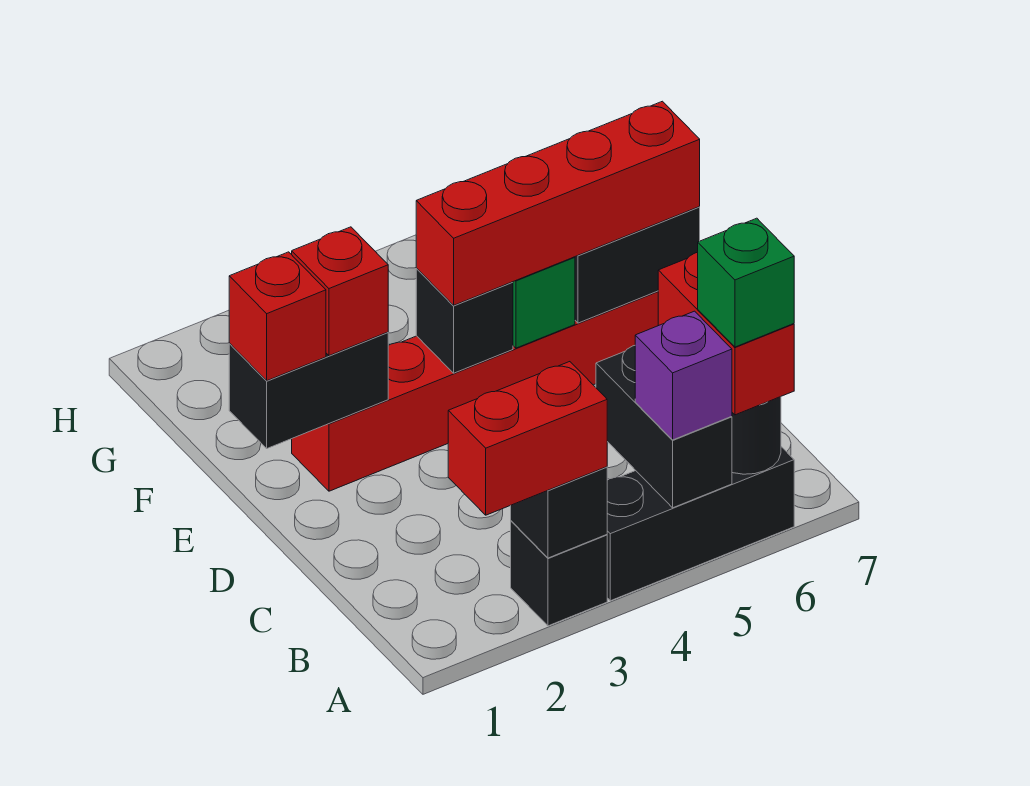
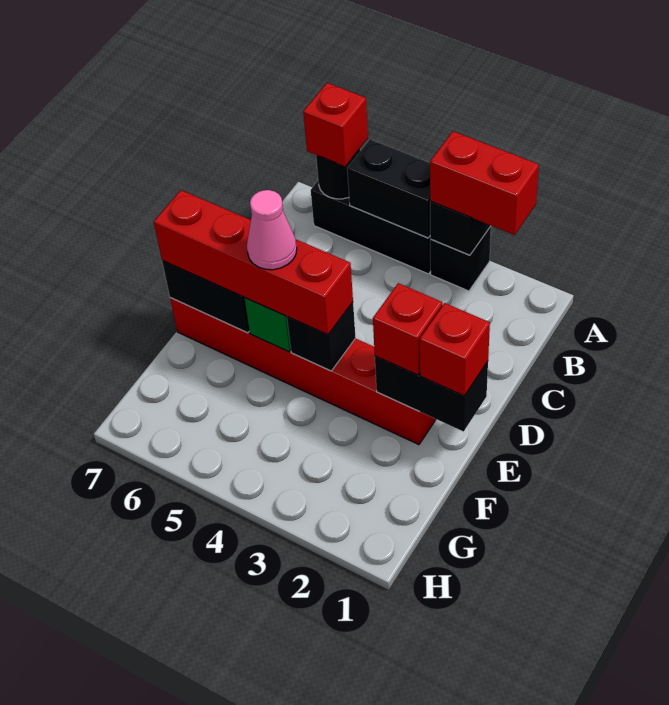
black 1x2 brick [596,346,732,508] -> black 1x2 brick turned to [347,139,430,238]
purple 1x1 brick [635,311,732,440] -> none
red 1x2 brick [658,252,794,415] -> red 1x1 brick [303,83,368,166]
green 1x1 brick [698,218,794,347] -> none
none -> pink 1x1 cone [247,190,297,270]

